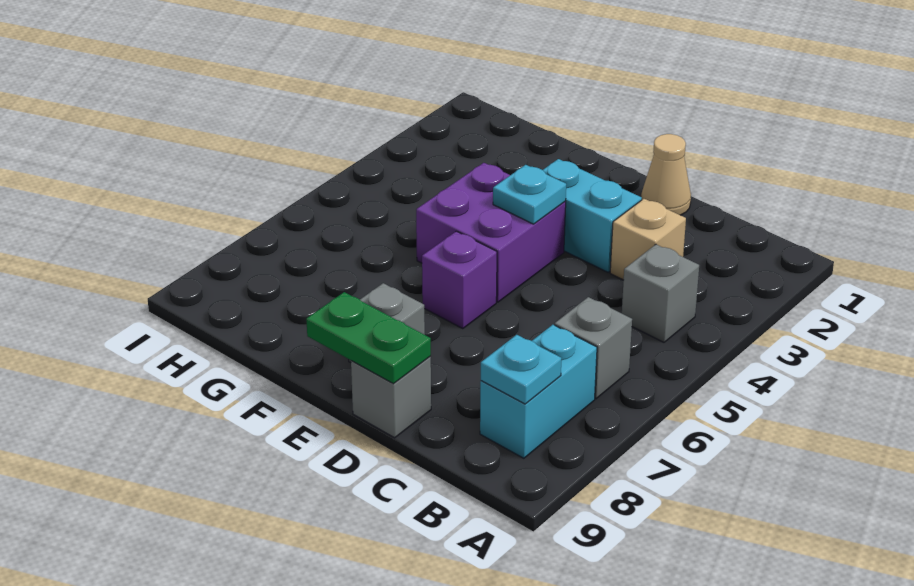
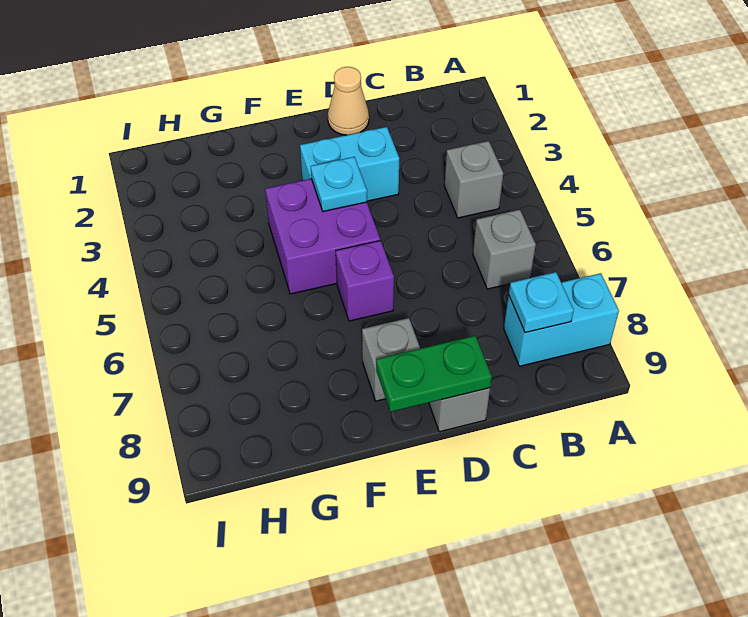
cyan 1x2 brick [480,325,597,458] -> cyan 1x2 brick turned to [504,273,619,366]
tan 1x1 brick [610,199,686,280] -> none

